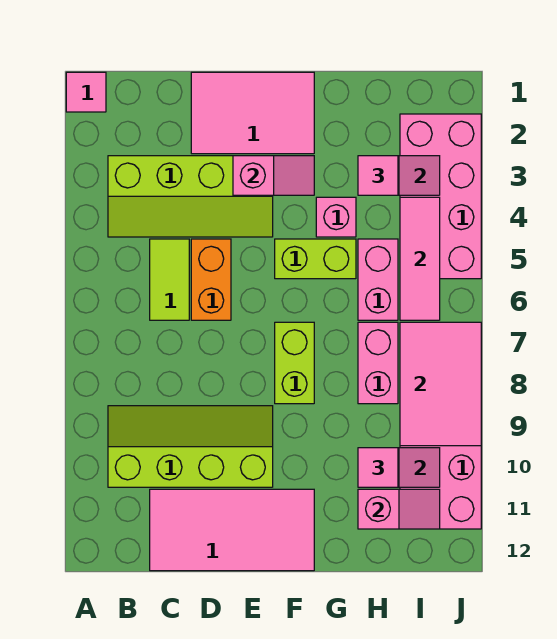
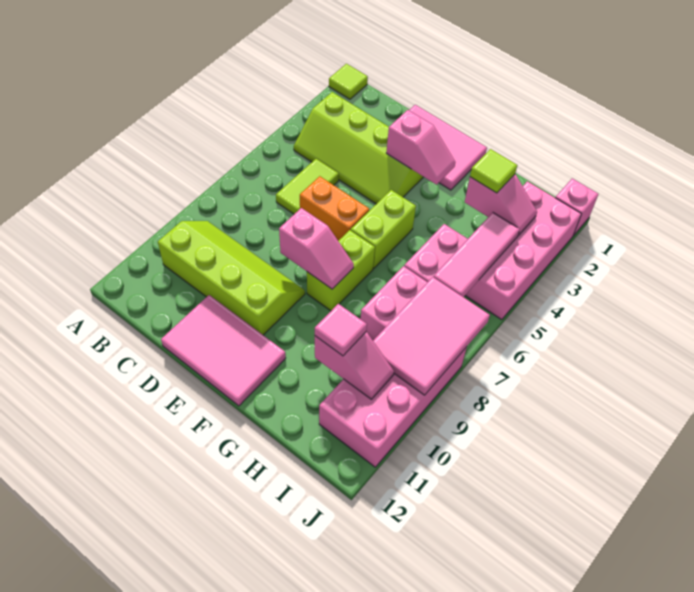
pink 1x1 tile [66,72,106,112] -> lime 1x1 tile [329,64,368,99]
pink 2x4 tile [150,489,314,571] -> pink 2x3 tile [161,295,286,406]
orange 1x2 brick [191,239,231,320] -> orange 1x2 brick turned to [300,176,369,241]
lime 1x2 brick [275,239,356,279] -> lime 1x2 brick turned to [351,190,416,268]
pink 1x1 brick [316,197,356,237] -> pink 1x1 brick moved to [555,178,598,236]
pink 1x1 tile [358,156,398,195] -> lime 1x1 tile [470,149,517,193]
pink 1x2 slope [358,489,440,529] -> pink 1x2 slope moved to [279,208,354,289]

